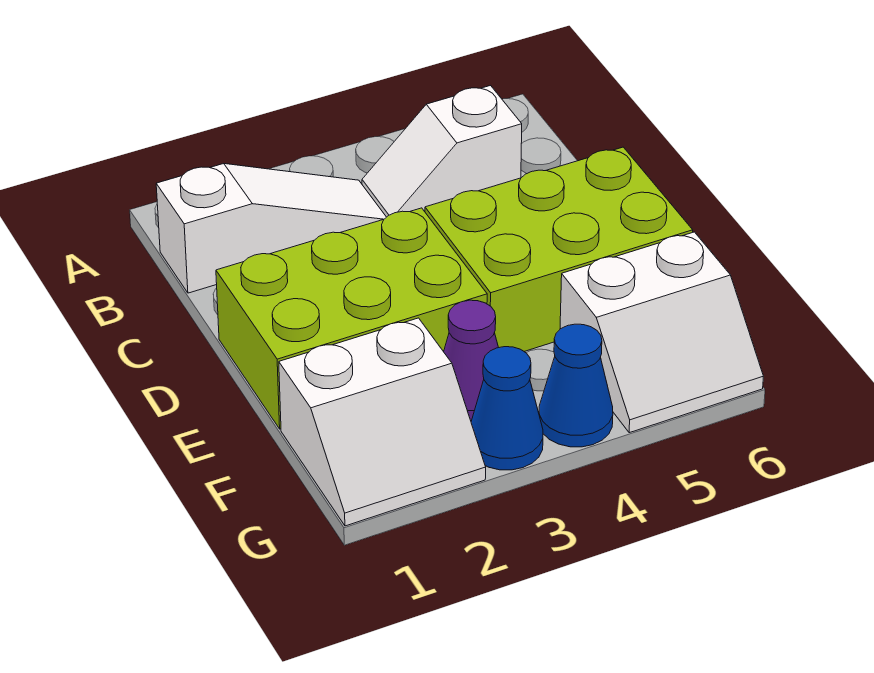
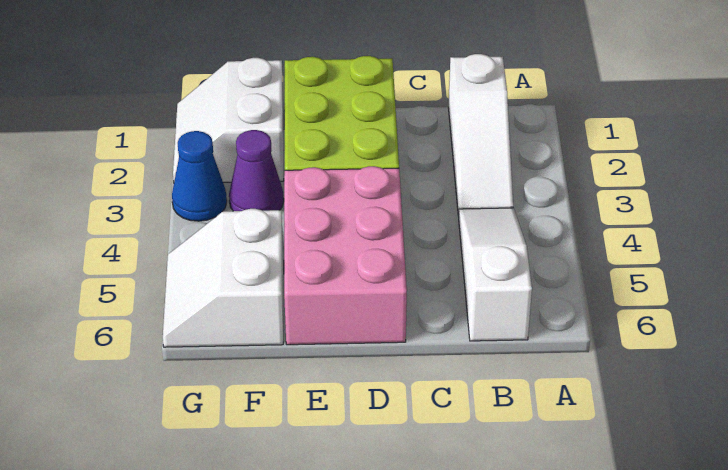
white 1x2 slope [362,86,522,217] -> white 1x3 slope [459,208,532,341]
lime 2x3 brick [425,147,693,351] -> pink 2x3 brick [284,166,407,345]
blue 1x1 cone [539,324,613,447] -> none

